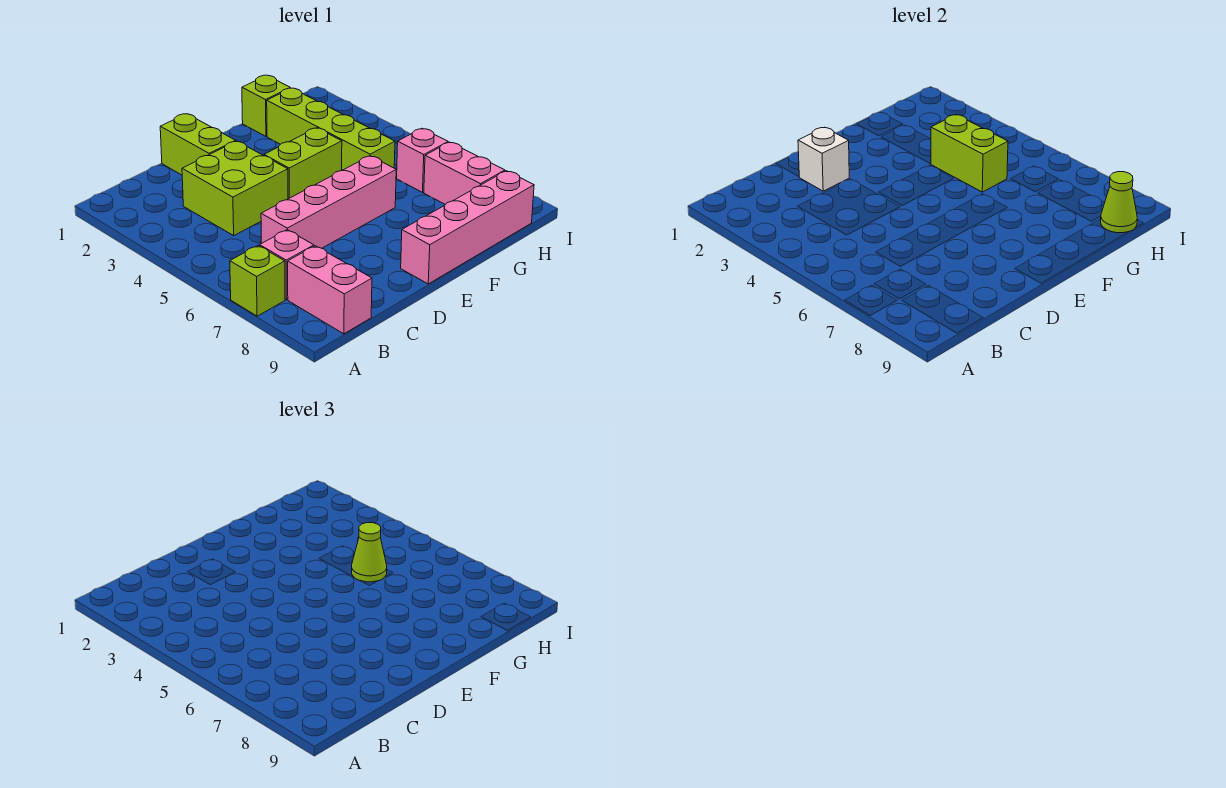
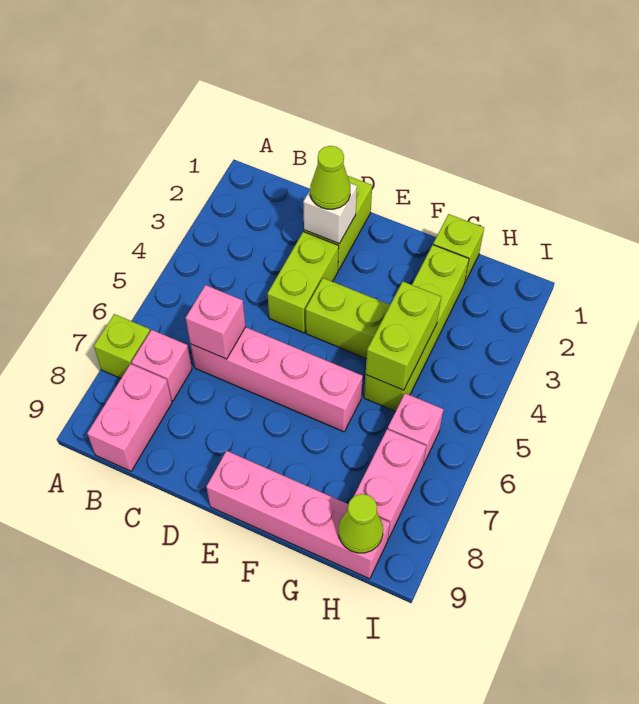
lime 2x2 brick [182,141,288,236] -> lime 1x2 brick [268,232,339,333]
none -> pink 1x1 brick [186,285,246,359]
lime 1x1 cone [352,523,387,582] -> lime 1x1 cone moved to [310,146,350,209]

